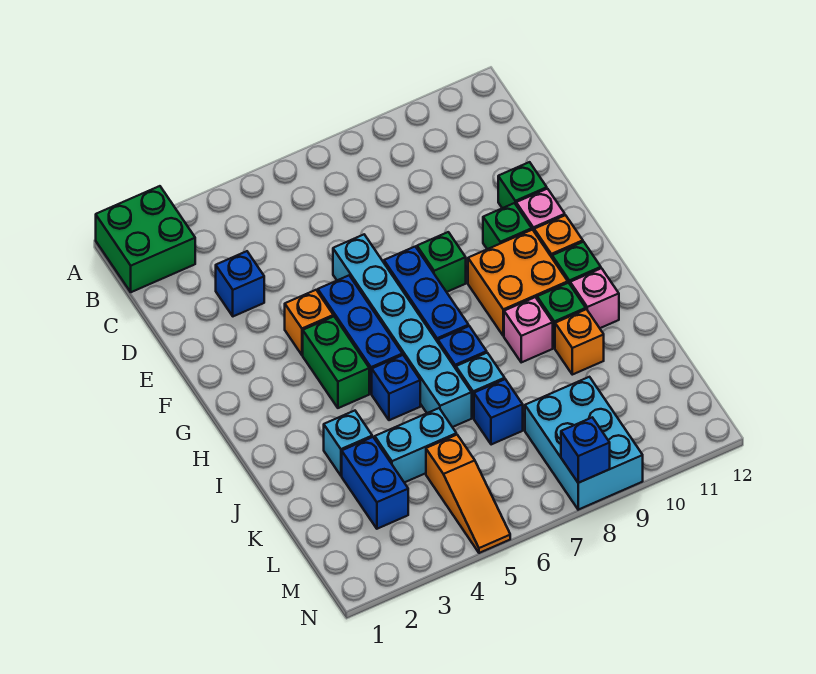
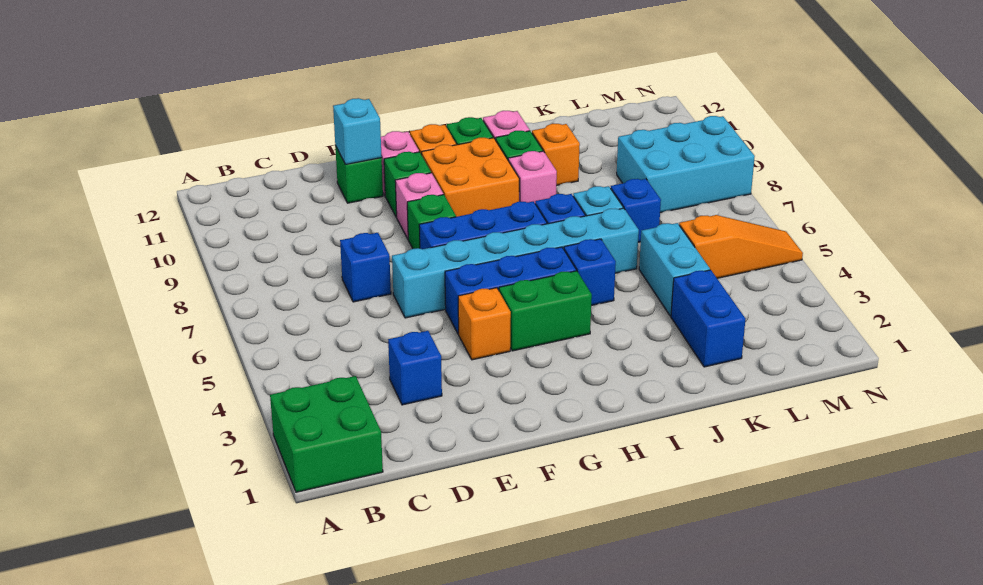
none -> pink 1x1 brick [395,173,443,238]
cyan 1x1 brick [324,411,372,476] -> cyan 1x1 brick moved to [333,98,382,164]
blue 1x2 brick [342,437,408,529] -> blue 1x2 brick turned to [671,270,745,367]
blue 1x1 brick [561,417,610,483] -> blue 1x1 brick moved to [340,233,391,302]

